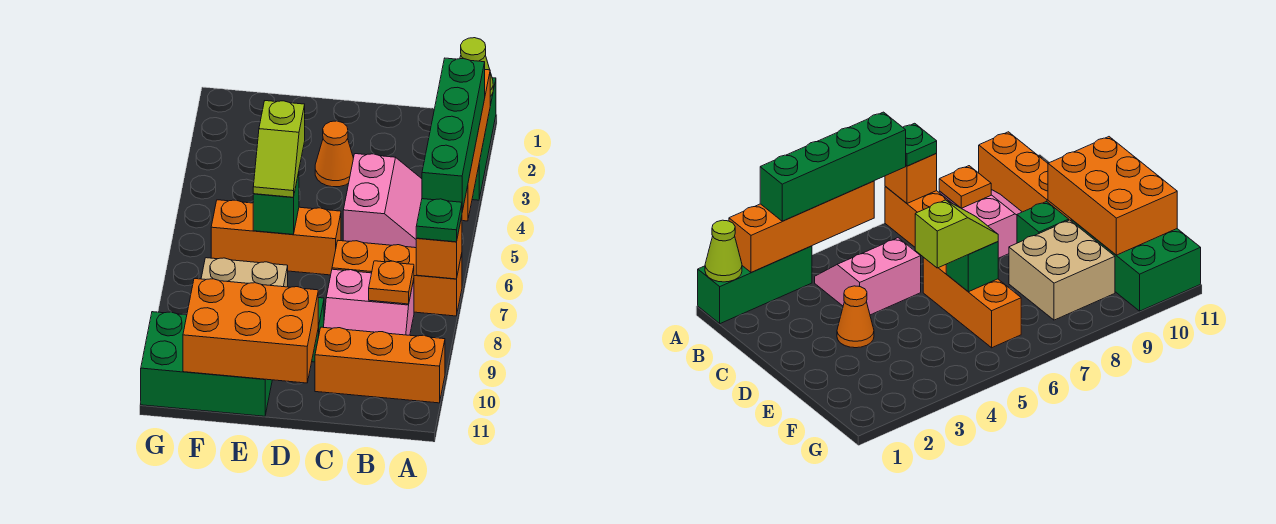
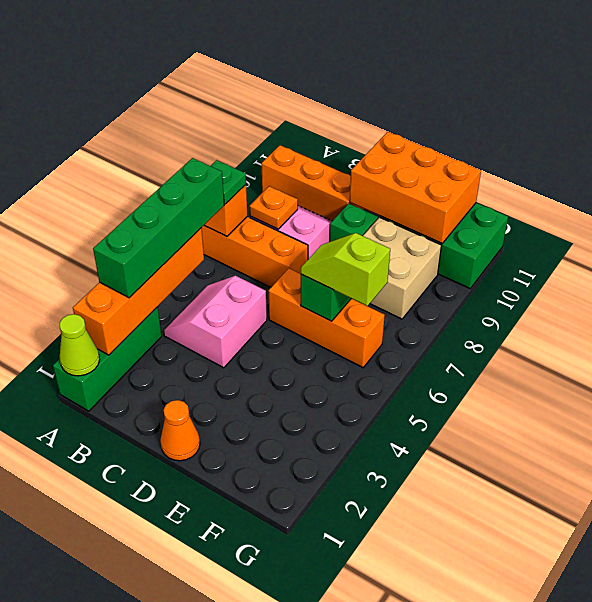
orange 1x1 cone [315,121,353,187] -> orange 1x1 cone moved to [160,400,200,461]
lime 1x2 slope [253,101,305,197] -> lime 1x2 slope turned to [301,233,390,306]

